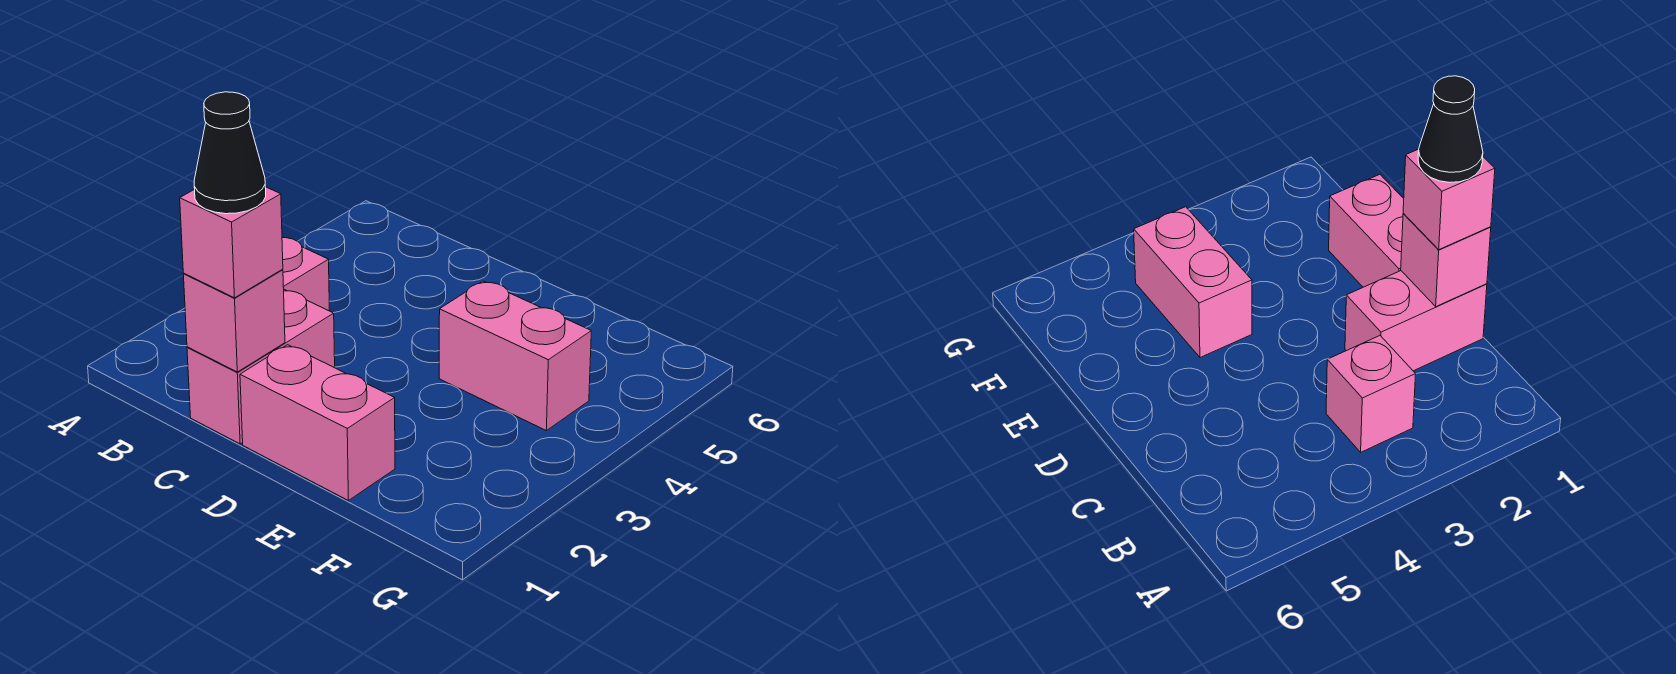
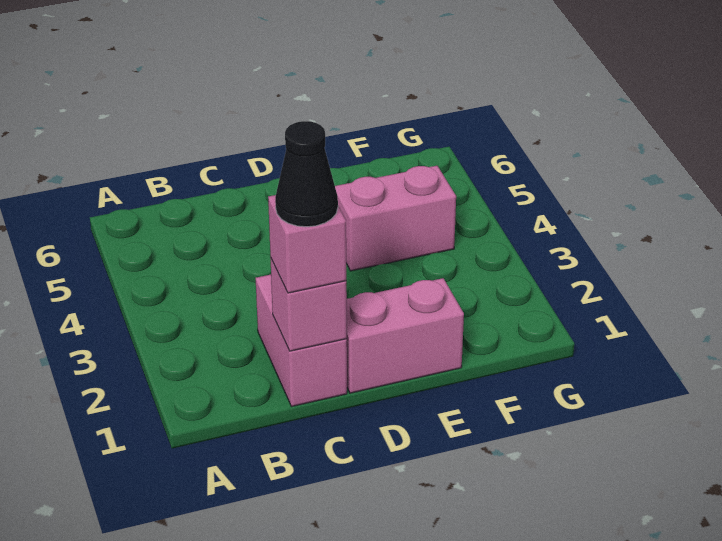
pink 1x1 brick [282,238,330,311] -> none

